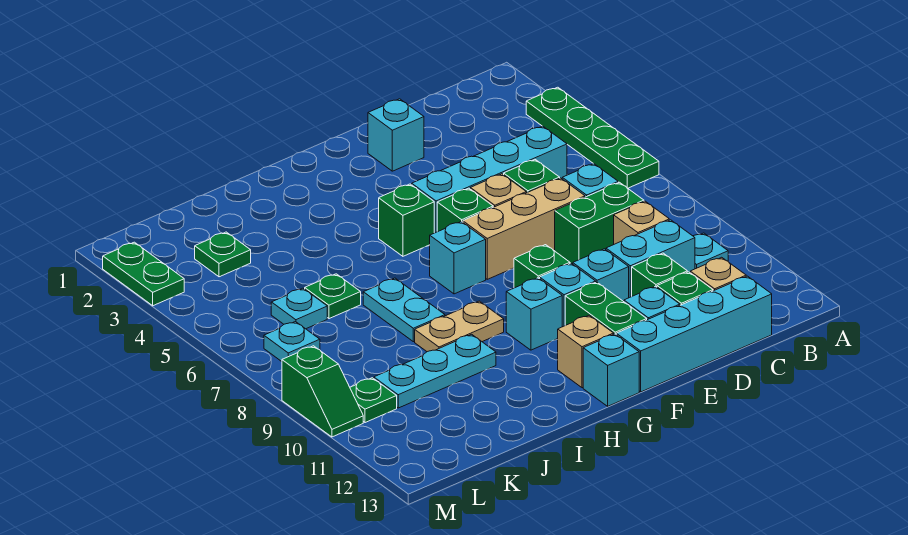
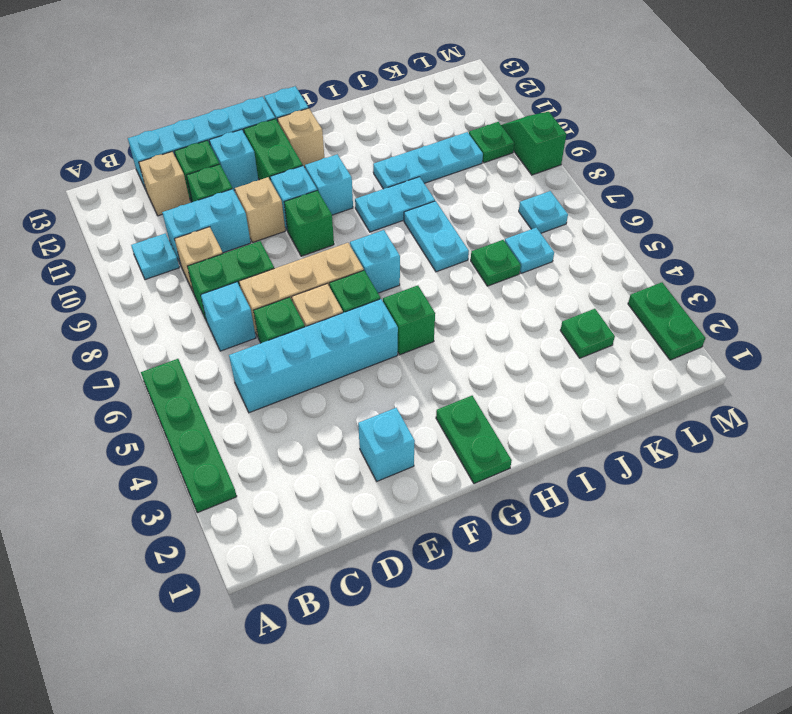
cyan 1x1 brick [573,249,629,302] -> tan 1x1 brick [235,177,285,242]
none -> green 1x2 plate [436,396,512,484]
tan 1x2 plate [415,301,504,352] -> cyan 1x2 plate [355,177,435,232]

